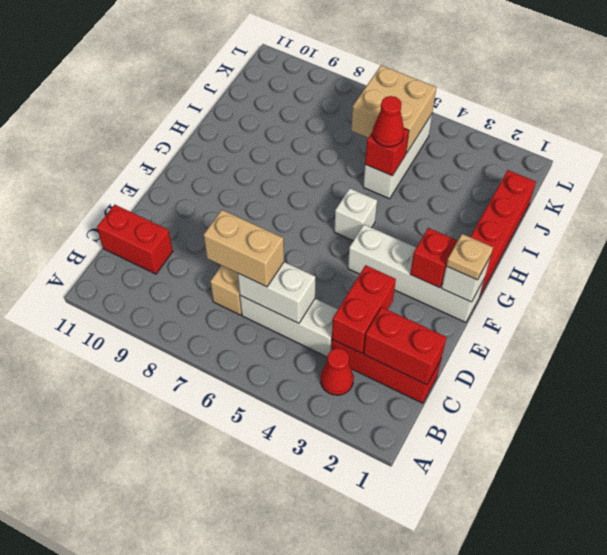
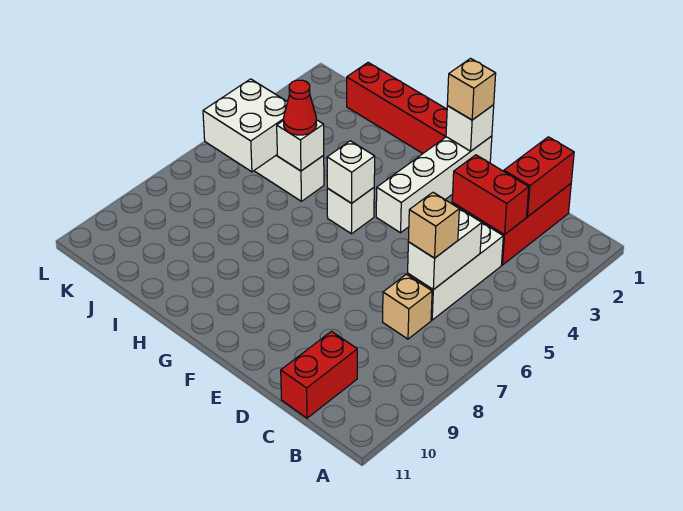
red 1x1 cone [321,348,354,395] -> none
tan 1x2 brick [204,210,284,287] -> tan 1x1 brick [408,192,459,258]
tan 1x1 plate [446,234,493,280] -> tan 1x1 brick [447,58,496,120]
red 1x1 brick [410,228,458,288] -> none
none -> white 1x1 brick [327,141,375,203]
red 1x1 brick [365,128,409,176] -> white 1x1 brick [277,120,324,171]
tan 2x2 brick [351,65,436,153] -> white 2x2 brick [203,79,287,172]

